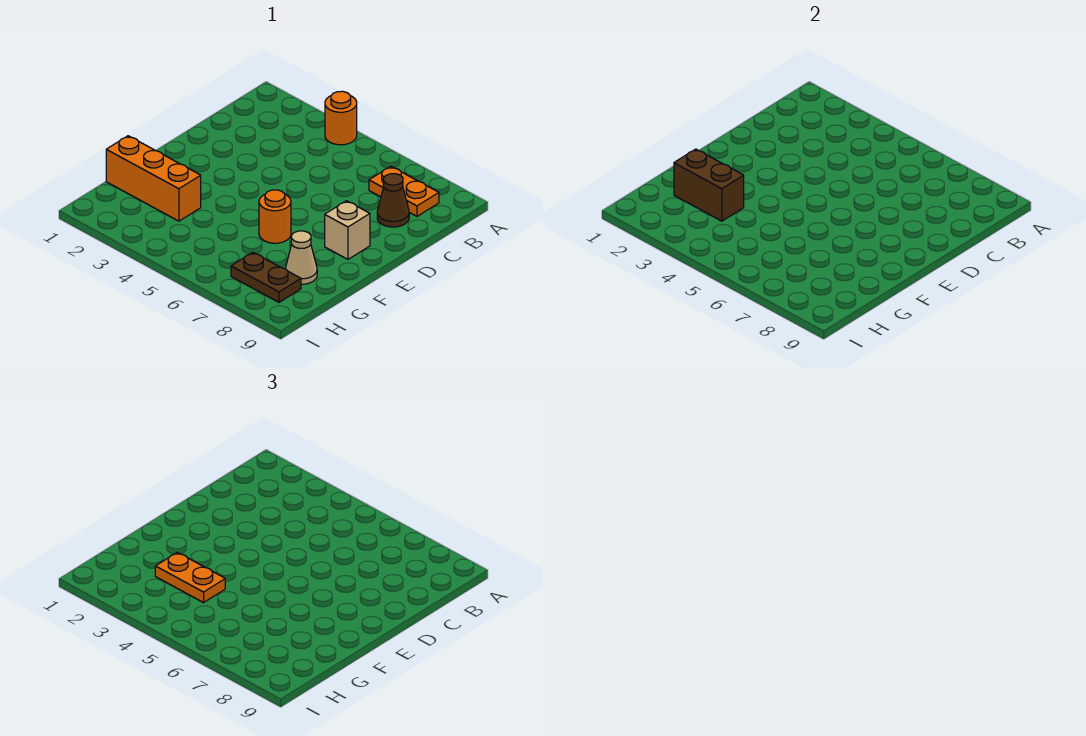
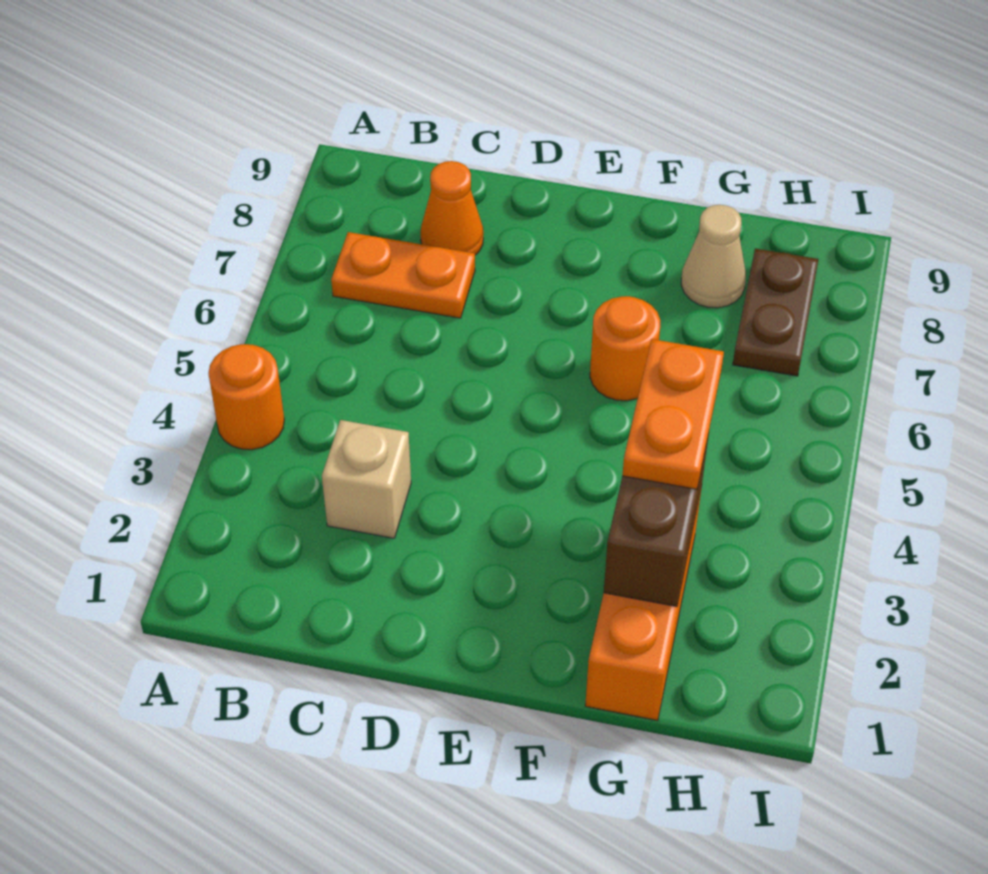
orange 1x2 plate [369,166,439,216] -> orange 1x2 plate turned to [331,232,475,318]
brown 1x1 cone [377,174,409,227] -> orange 1x1 cone [421,161,483,255]
tan 1x1 brick [325,201,370,259] -> tan 1x1 brick moved to [322,420,411,538]

